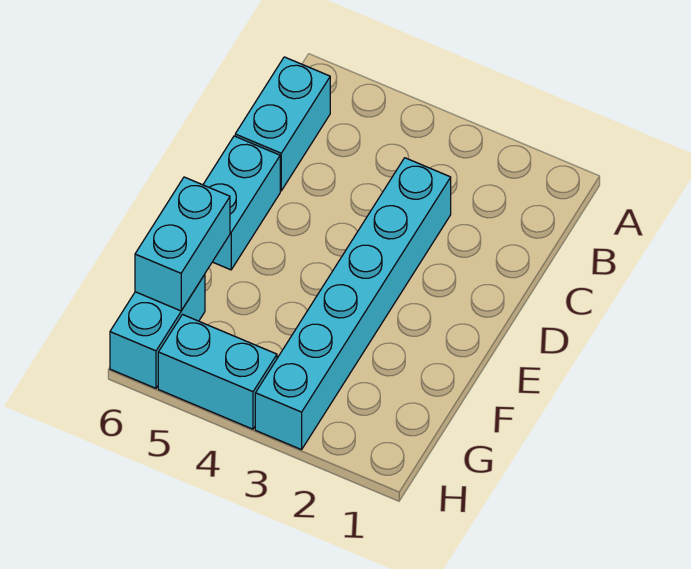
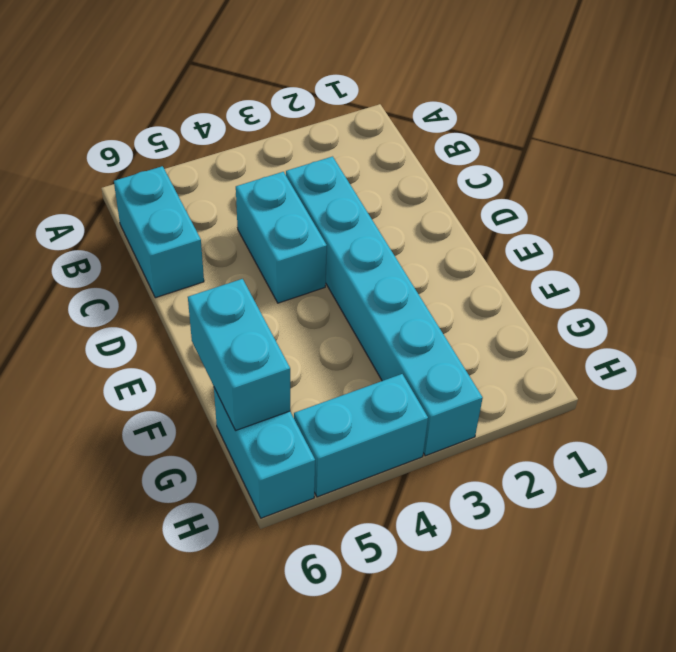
cyan 1x2 brick [203,136,280,270] -> cyan 1x2 brick moved to [236,172,327,303]

